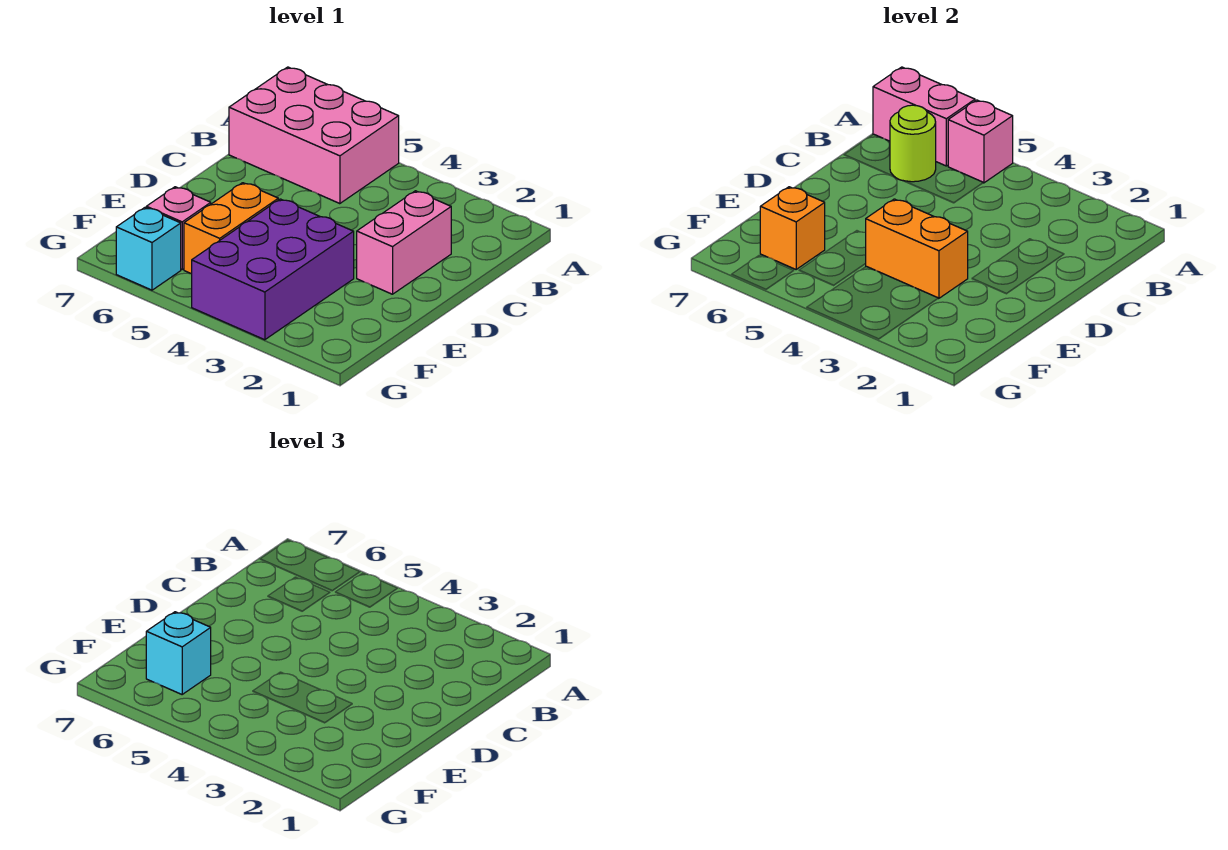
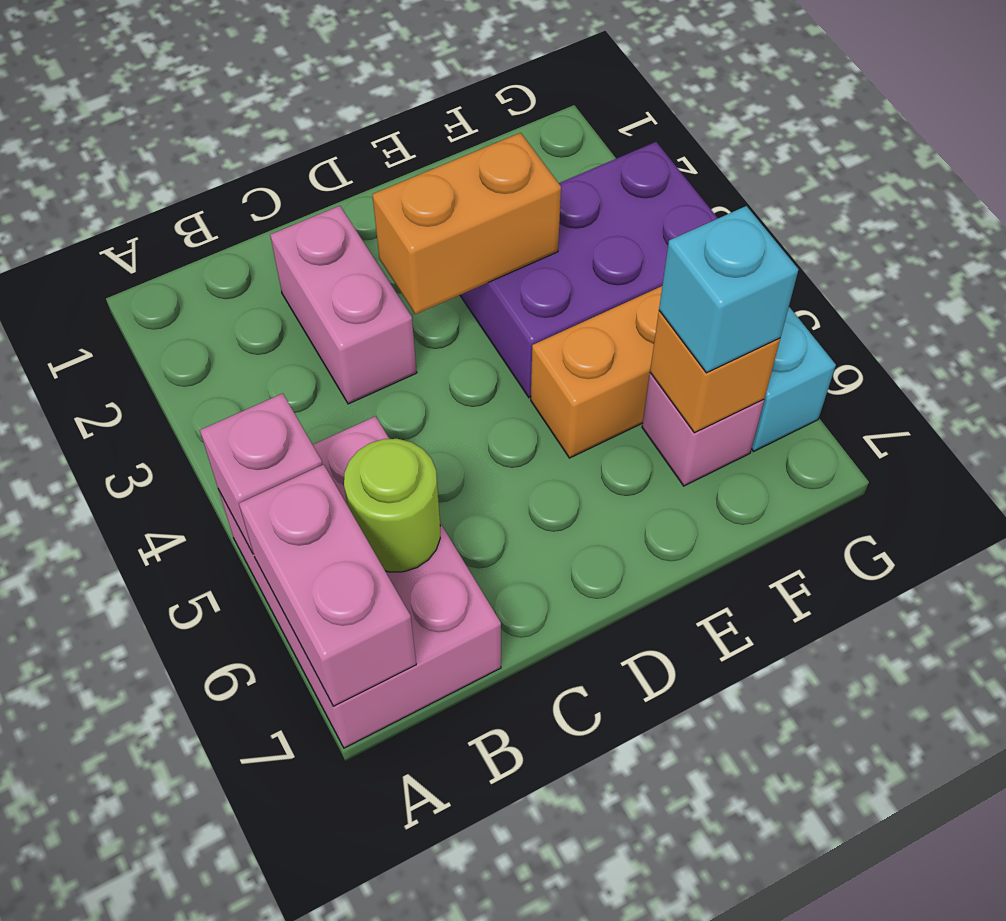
pink 1x2 brick [357,191,451,294] -> pink 1x2 brick turned to [270,206,417,404]
orange 1x2 brick [865,199,968,298] -> orange 1x2 brick turned to [372,133,561,314]

